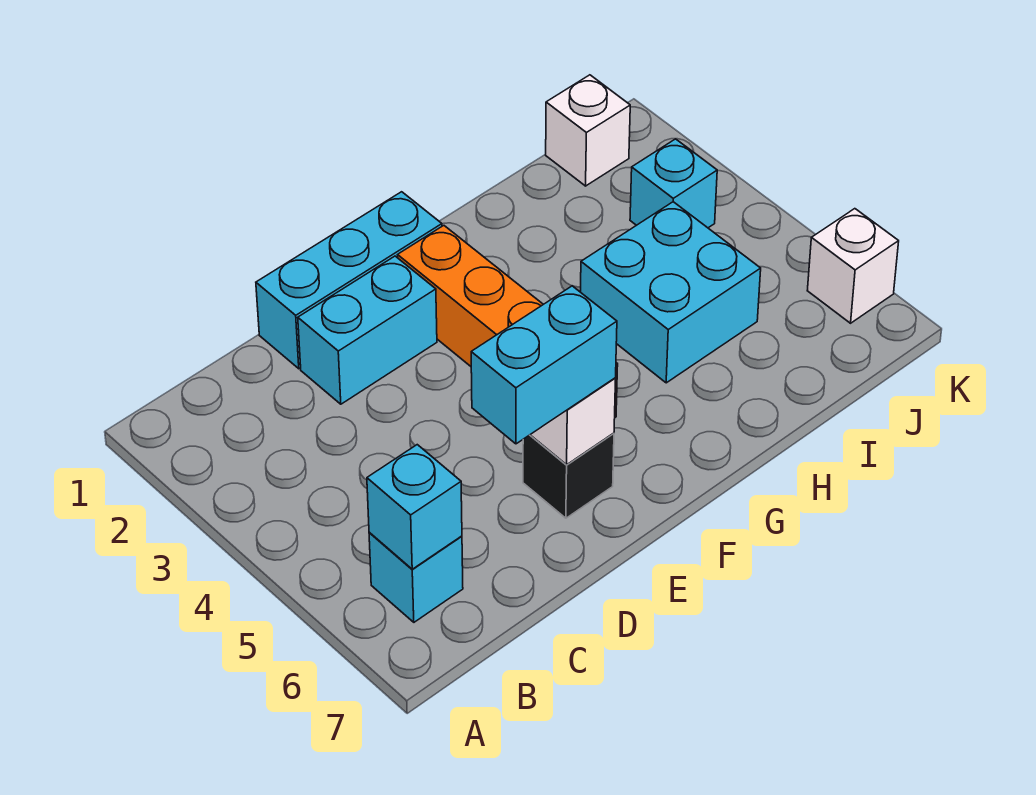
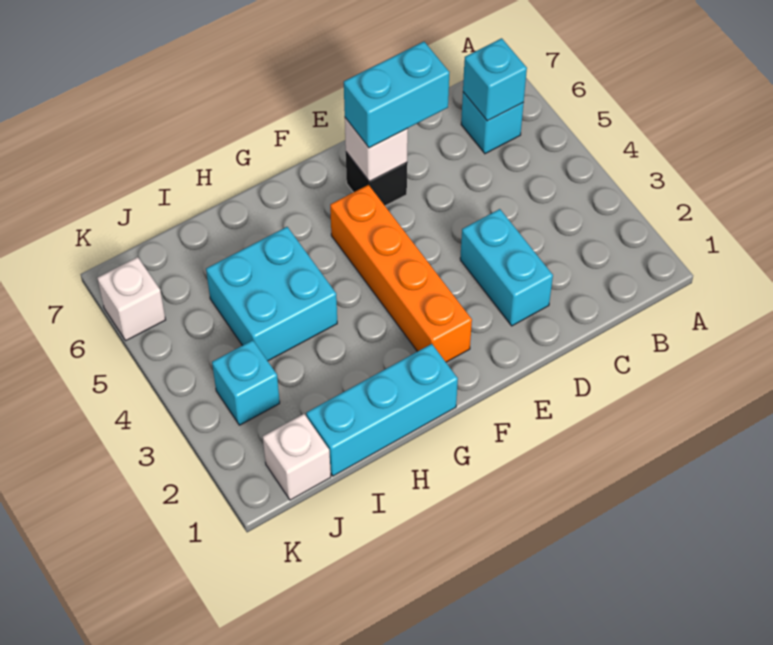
cyan 1x3 brick [256,192,442,369] -> cyan 1x3 brick moved to [306,344,458,476]
cyan 1x2 brick [298,256,437,404] -> cyan 1x2 brick turned to [460,209,553,326]

